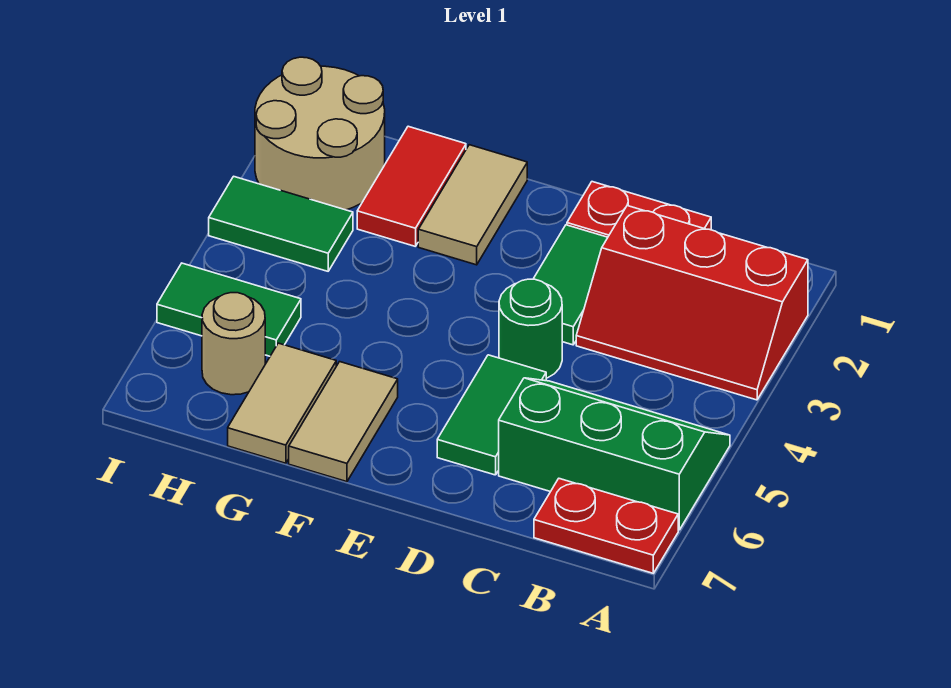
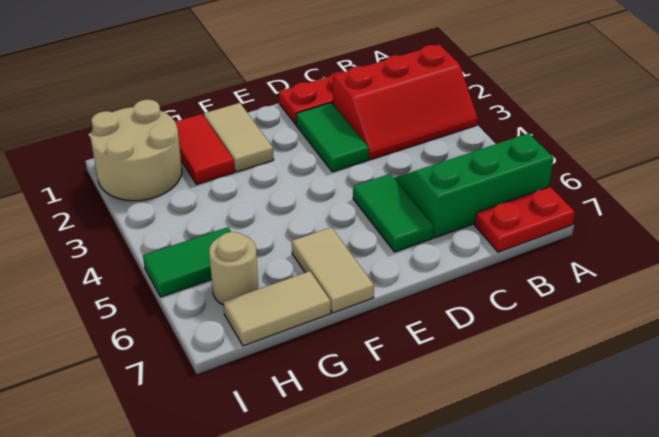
green 1x1 round brick [499,279,562,378] -> none
tan 1x2 tile [228,343,336,463] -> tan 1x2 tile turned to [223,271,331,346]
green 1x2 tile [209,176,353,271] -> none

